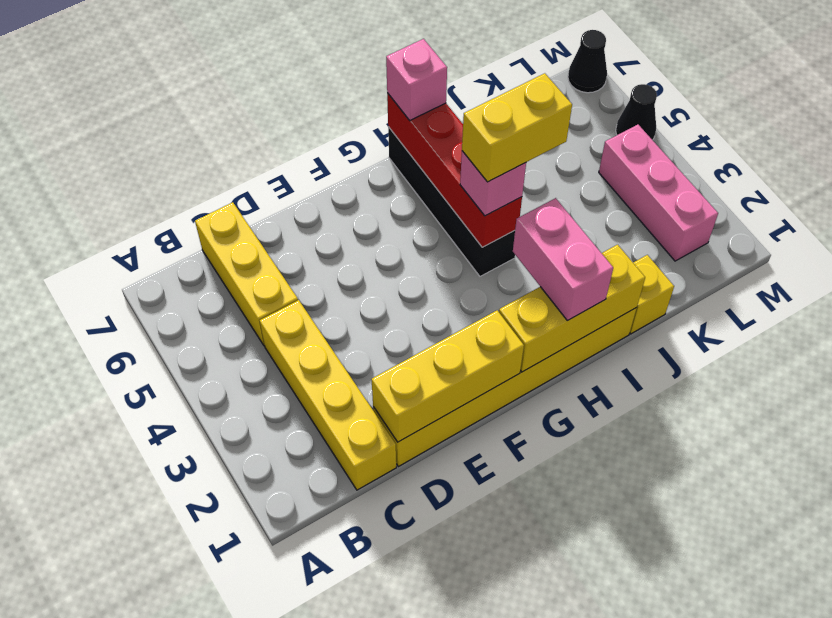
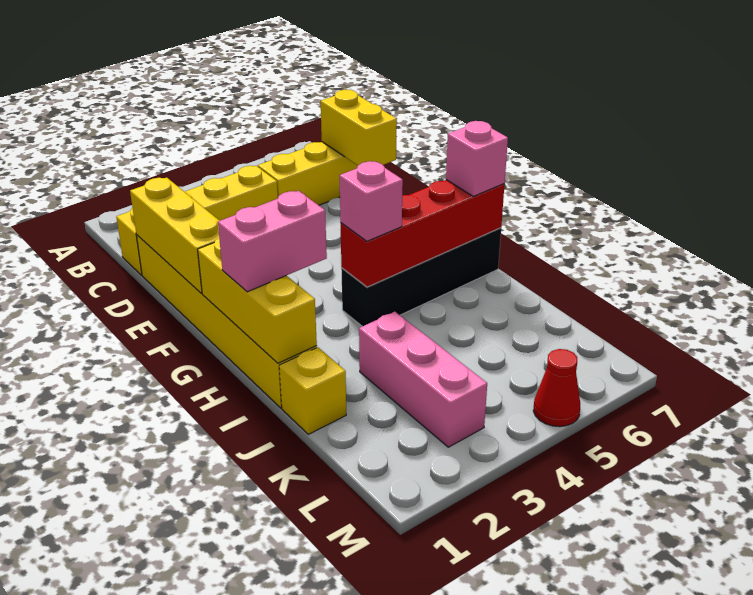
yellow 1x2 brick [462,73,572,182] -> yellow 1x2 brick moved to [321,90,397,165]
pink 1x3 brick [599,125,718,261] -> pink 1x3 brick turned to [359,312,487,447]
black 1x1 cone [616,84,657,140] -> red 1x1 cone [533,349,580,427]
black 1x1 cone [568,30,607,93] -> none

